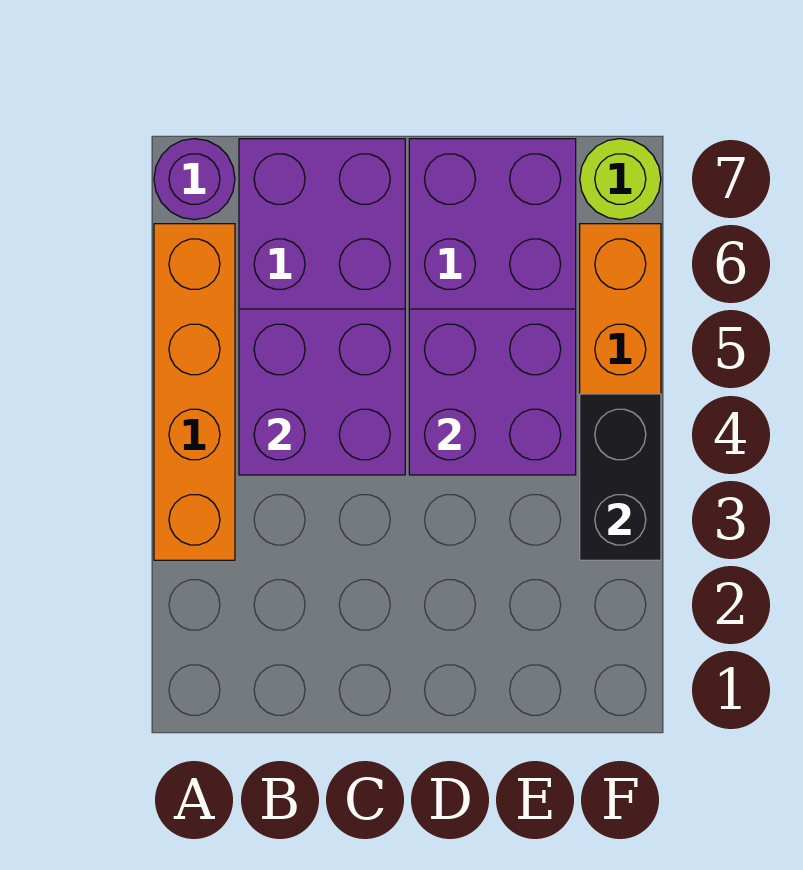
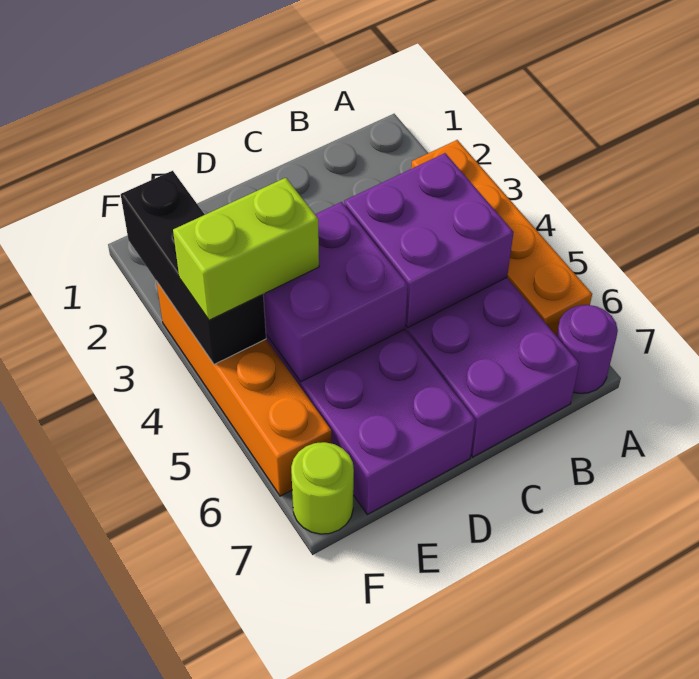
none -> lime 1x2 brick [173,178,319,320]
black 1x2 brick [580,394,661,560] -> black 1x3 brick [121,171,266,364]

